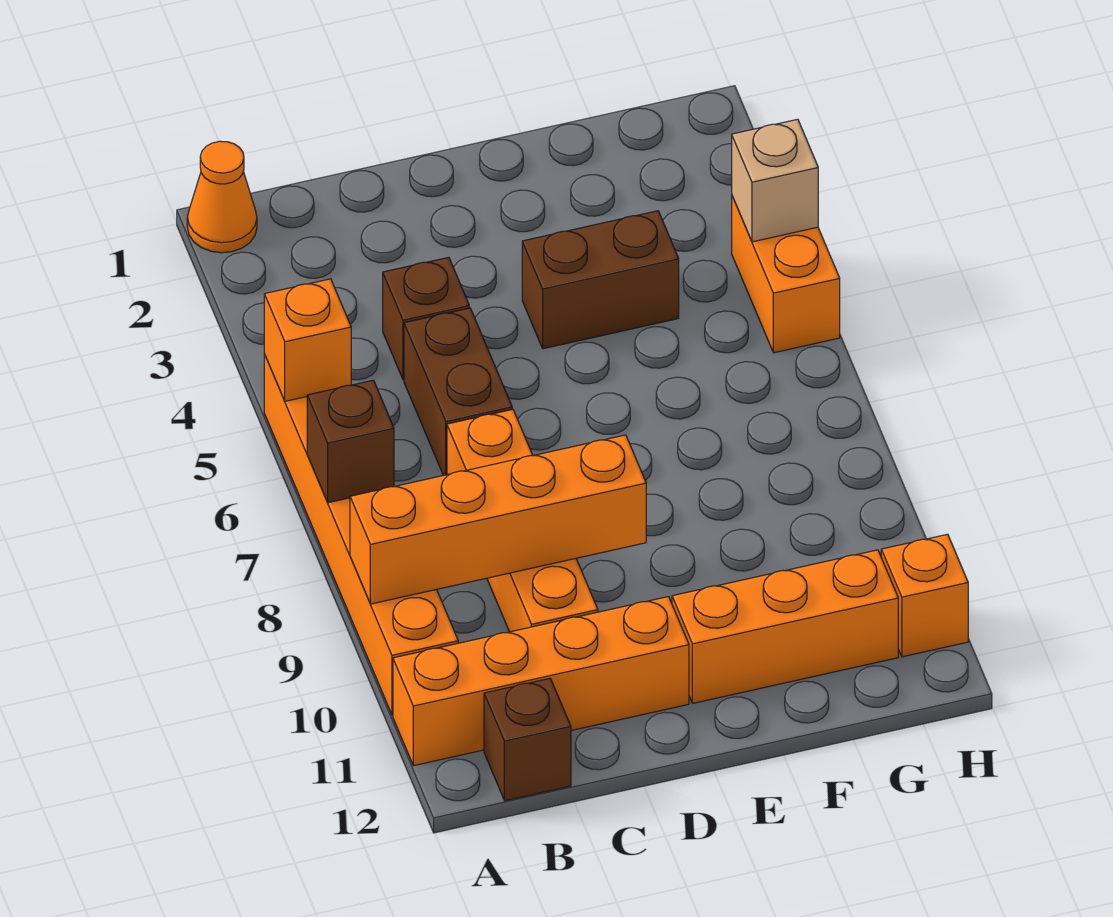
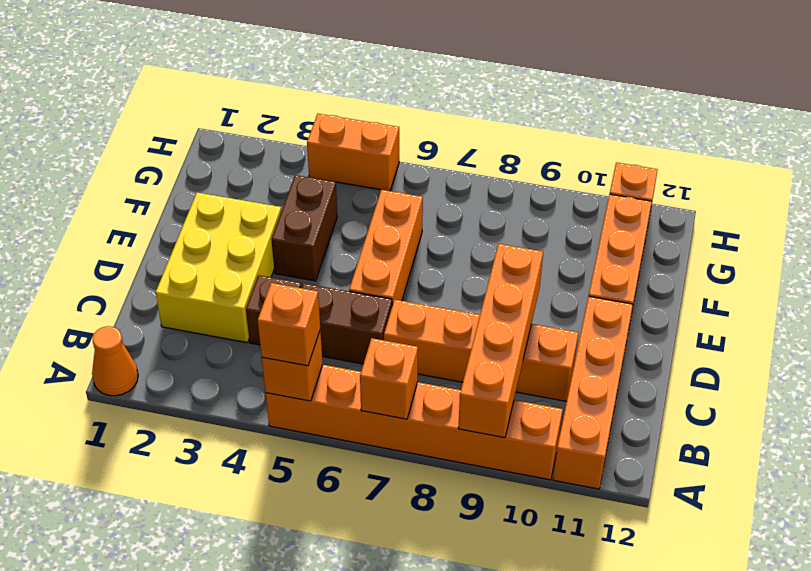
none -> orange 1x1 brick [258,283,320,366]
brown 1x1 brick [307,380,394,503] -> orange 1x1 brick [360,338,418,419]
brown 1x1 brick [484,678,571,801] -> none
none -> yellow 2x3 brick [156,193,281,343]
none -> orange 1x3 brick [349,190,423,305]
tan 1x1 brick [732,119,818,242] -> none

